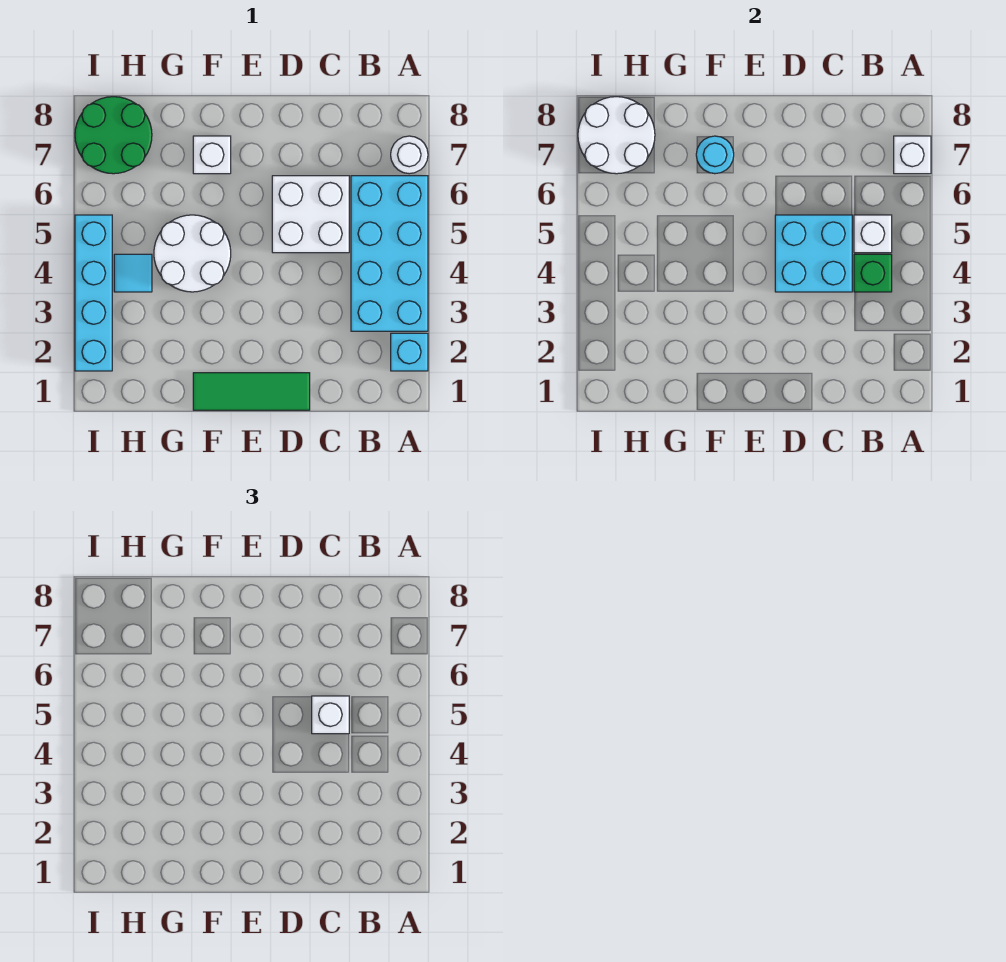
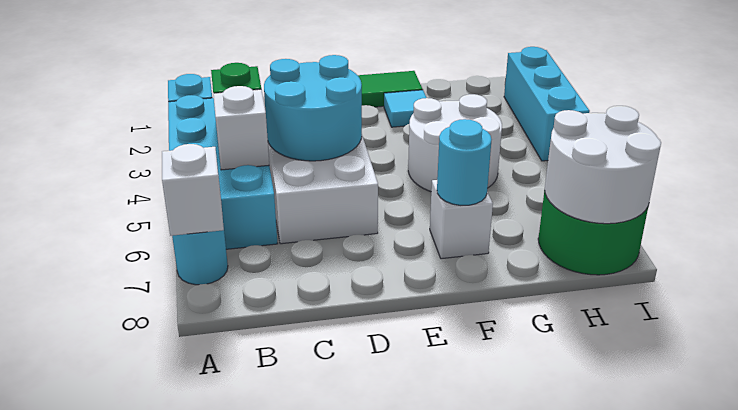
white 1x1 round brick [391,136,428,174] -> cyan 1x1 round brick [172,225,228,285]
cyan 2x2 brick [775,215,852,292] -> cyan 2x2 round brick [264,55,362,161]
white 1x1 brick [312,696,349,734] -> none
cyan 1x1 tile [114,254,152,292] -> cyan 1x1 tile moved to [384,90,426,127]
cyan 1x4 brick [75,215,112,371] -> cyan 1x3 brick [504,47,590,161]

